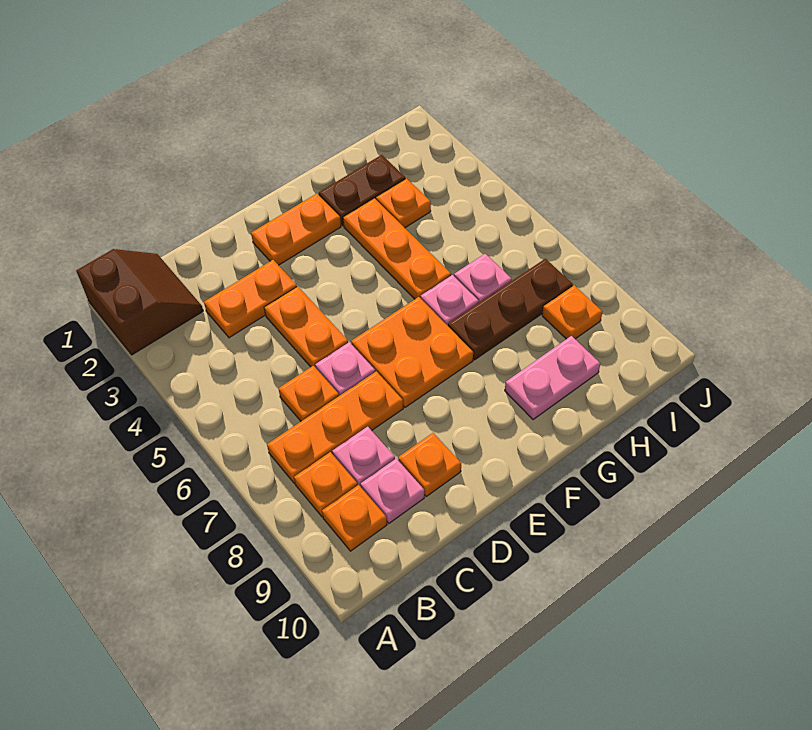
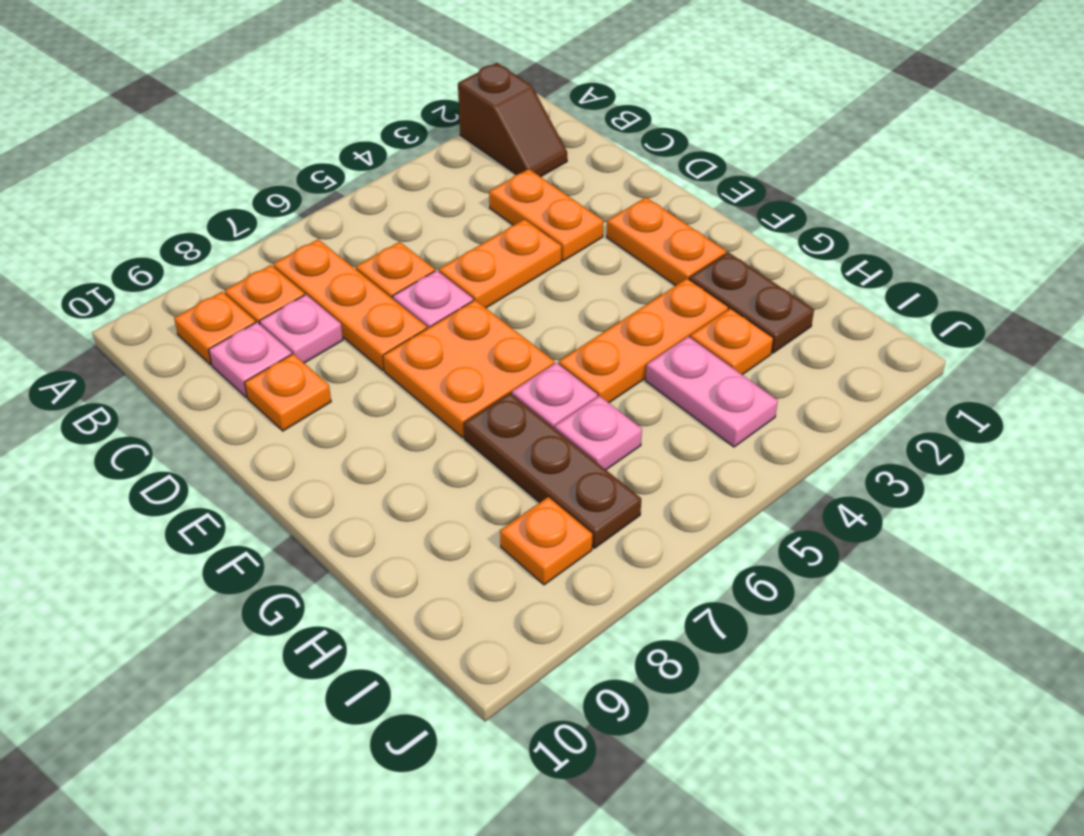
brown 2x2 slope [76,249,203,355] -> brown 1x2 slope [458,63,567,177]
pink 1x2 plate [505,336,600,420] -> pink 1x2 plate moved to [646,337,778,447]

